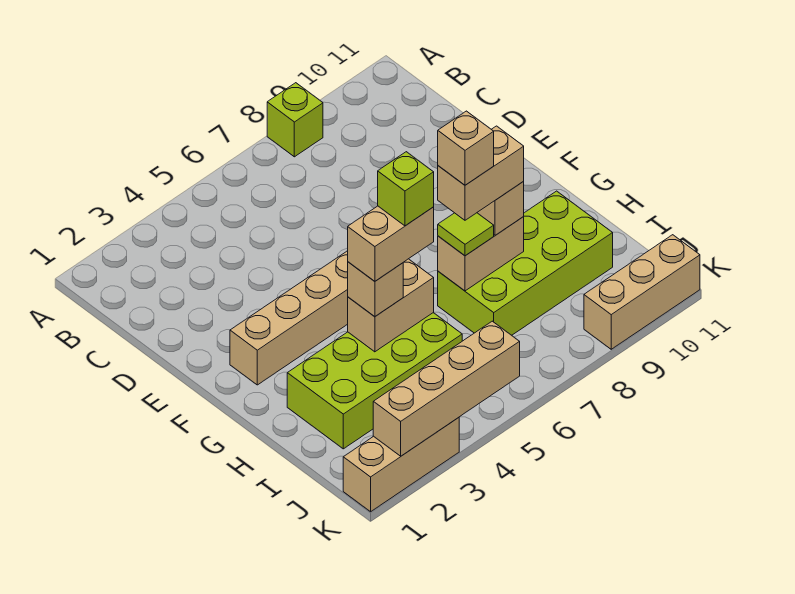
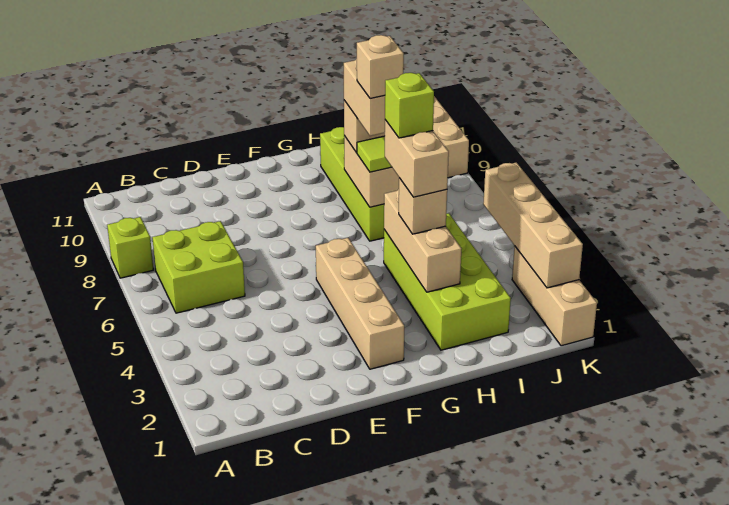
none -> lime 2x2 brick [152,221,245,313]
tan 1x2 brick [348,259,434,352] -> tan 1x3 brick [384,189,462,292]

